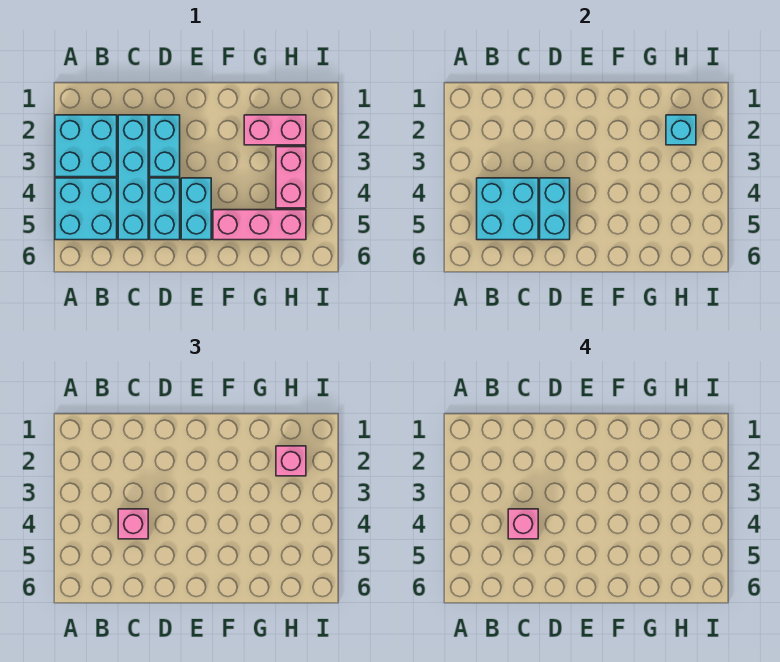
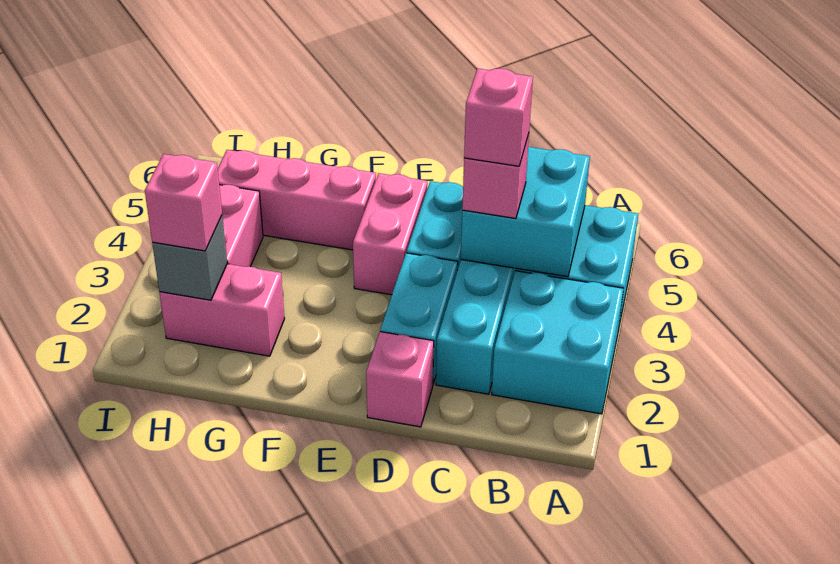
none -> pink 1x1 brick [366,332,434,427]
cyan 1x2 brick [540,178,570,240] -> none
cyan 1x2 brick [181,178,211,240] -> pink 1x2 brick [353,173,427,295]
cyan 1x1 brick [666,115,696,145] -> grey 1x1 brick [152,216,227,300]

